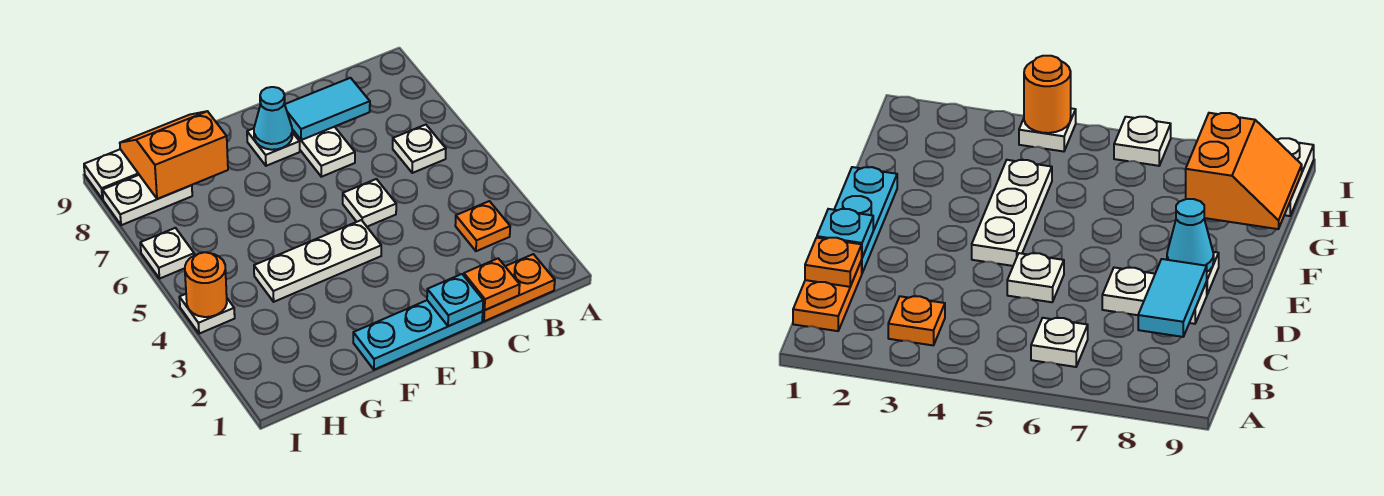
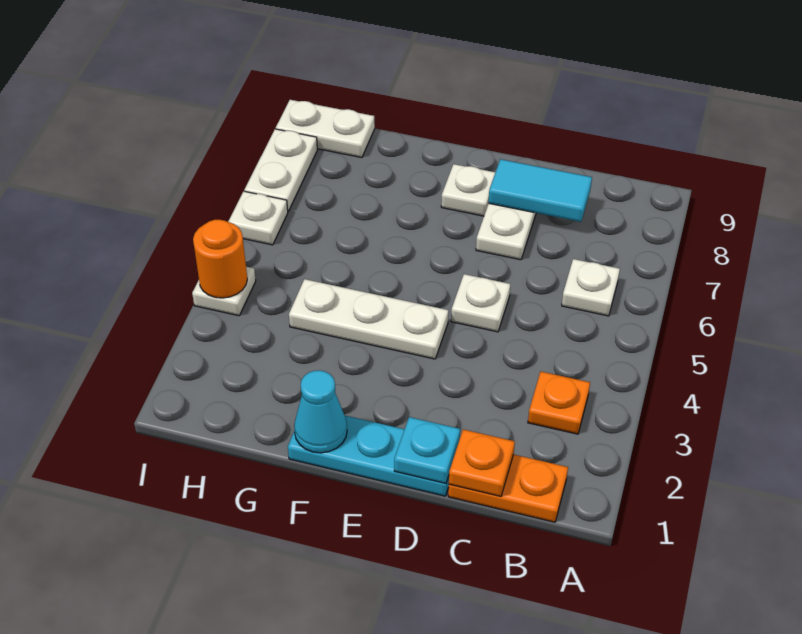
cyan 1x1 cone [254,87,292,150] -> cyan 1x1 cone moved to [294,370,347,453]
orange 2x2 slope [120,111,228,199] -> none
white 1x2 plate [102,175,192,225] -> white 1x2 plate turned to [244,129,317,211]

